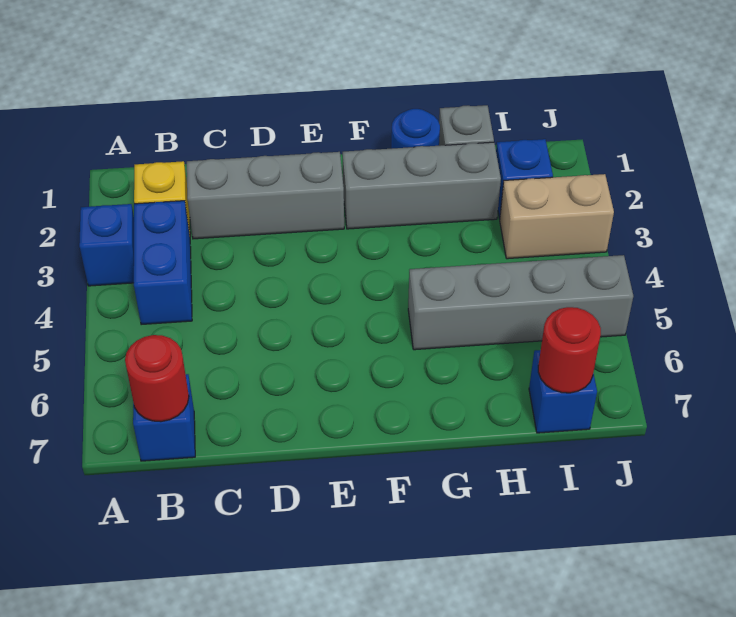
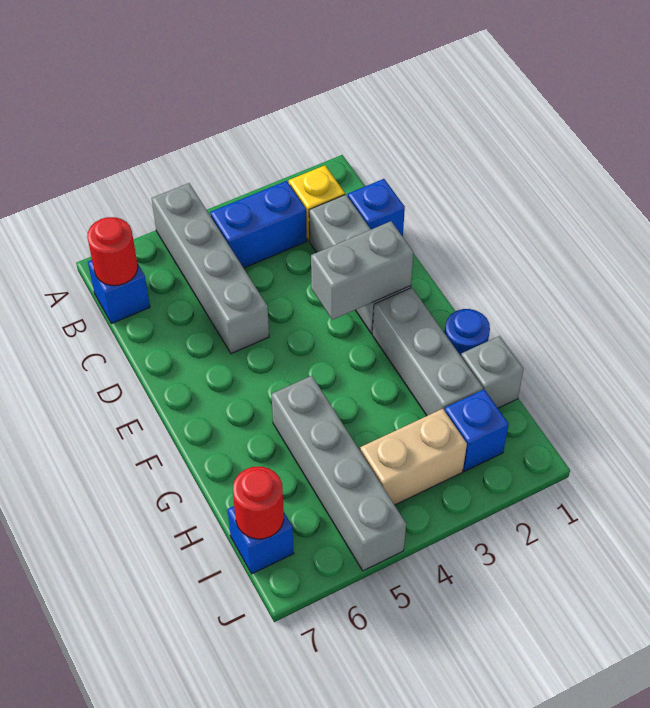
blue 1x1 brick [79,204,134,286] -> blue 1x1 brick moved to [348,179,405,236]
none -> grey 1x4 brick [152,183,269,354]
none -> grey 1x2 brick [311,221,414,320]
tan 1x2 brick [500,174,614,259] -> tan 1x2 brick turned to [360,409,467,505]

